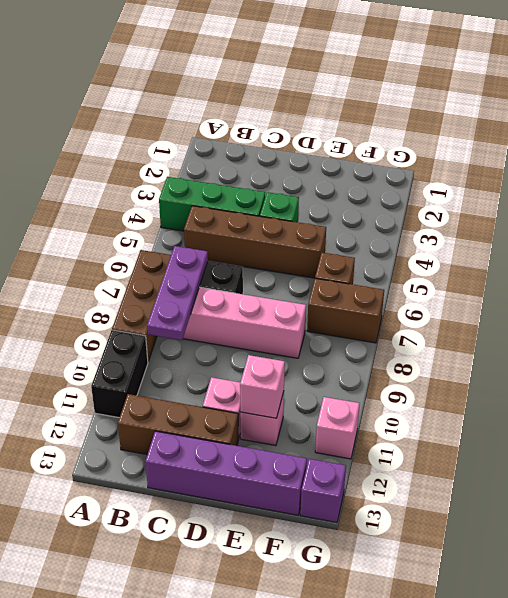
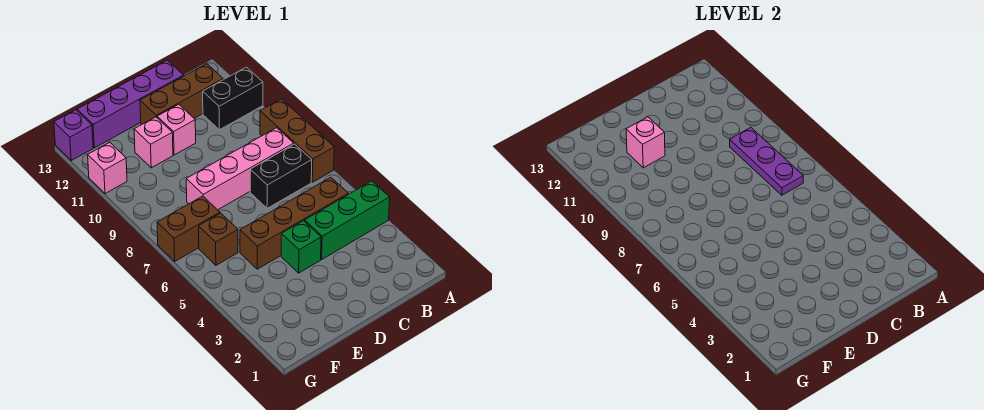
black 1x2 brick [91,330,148,418] -> black 1x2 brick turned to [203,67,263,130]

